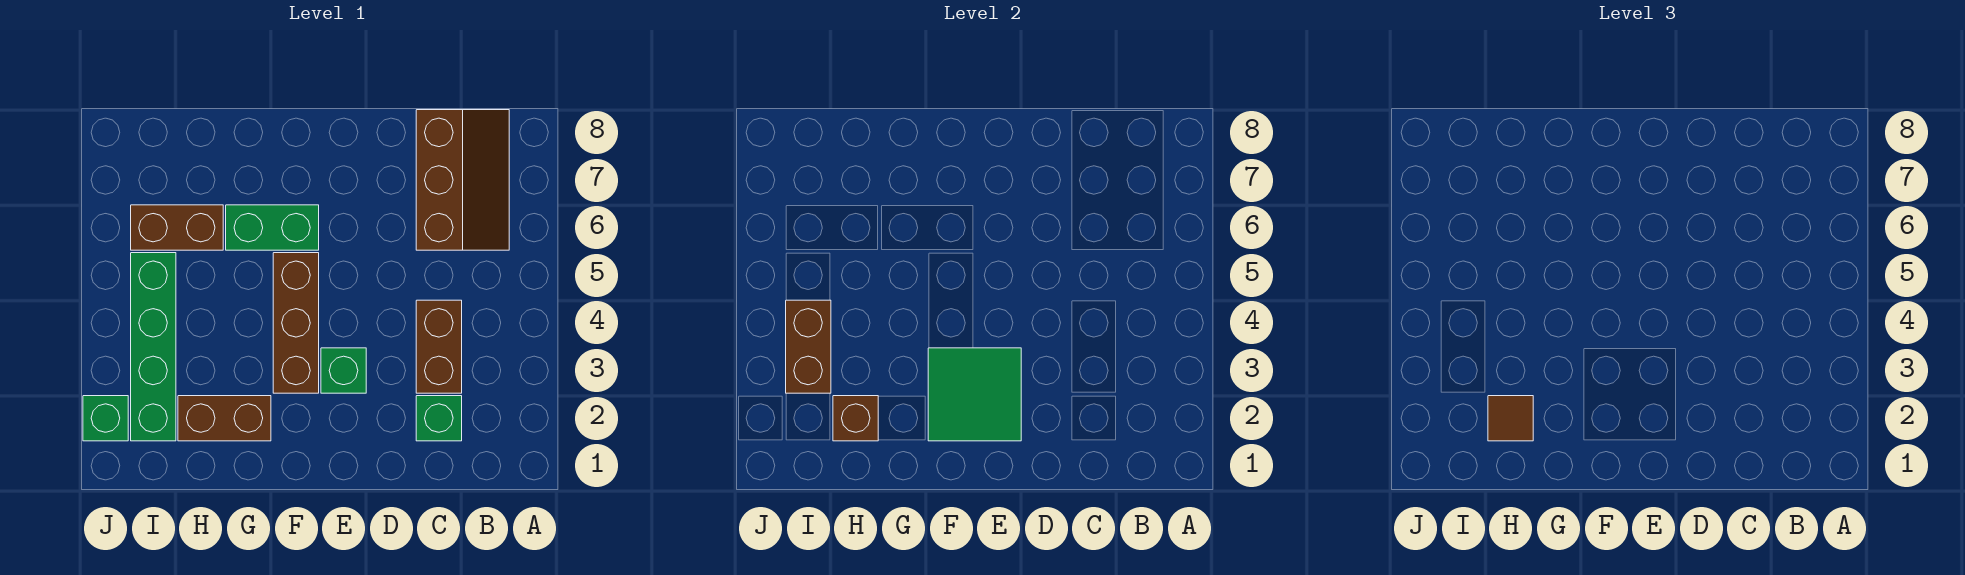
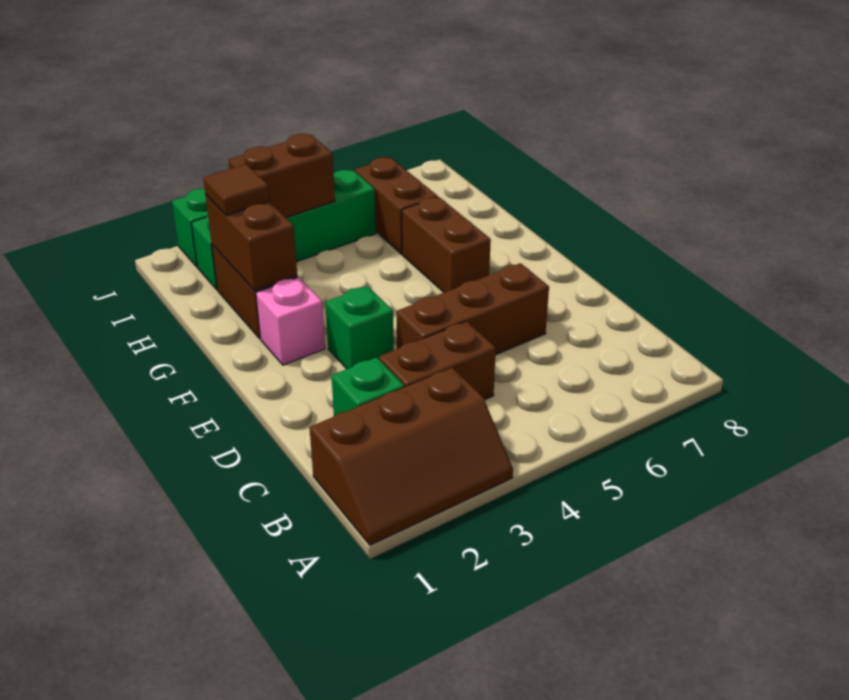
brown 2x3 slope [416,110,509,250] -> brown 2x3 slope moved to [310,368,513,545]
green 2x2 tile [928,348,1021,441] -> none
none -> pink 1x1 brick [256,277,325,365]
brown 1x3 brick [273,253,319,393] -> brown 1x3 brick moved to [396,263,549,355]
green 1x2 brick [226,205,319,250] -> brown 1x2 brick [402,197,491,292]
brown 1x1 brick [833,396,878,441] -> brown 1x2 brick [205,195,297,291]

